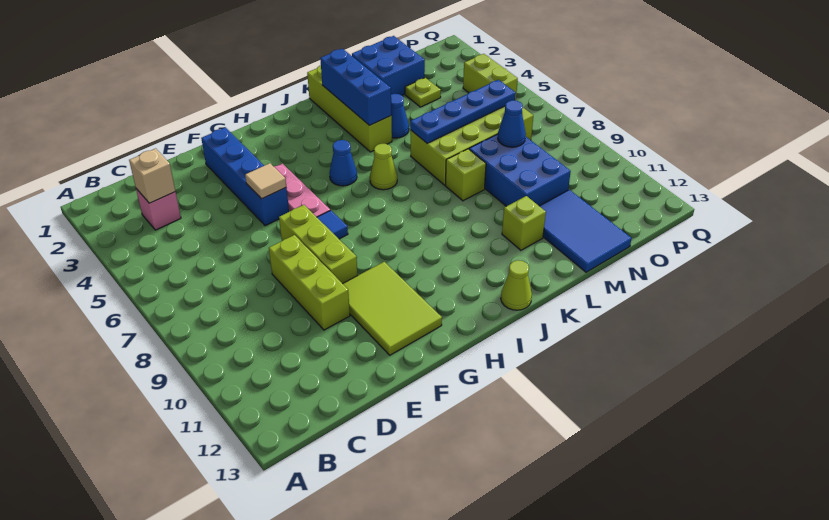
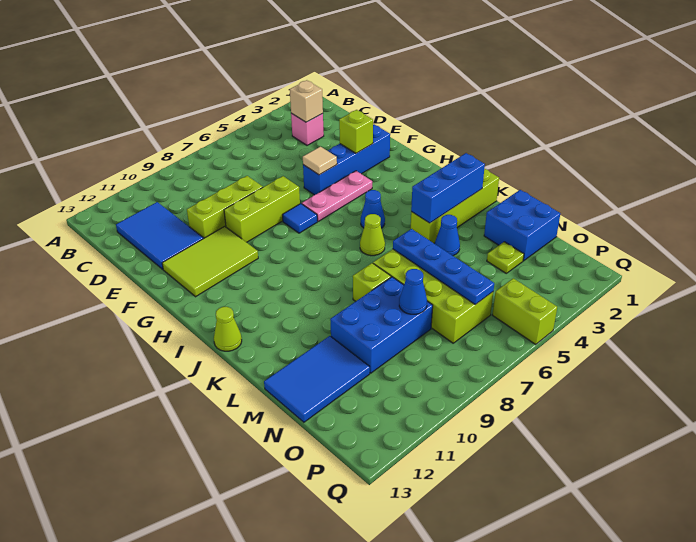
none -> blue 2x3 tile [116,202,203,269]
lime 1x1 brick [502,196,546,250] -> lime 1x1 brick moved to [339,110,373,153]
lime 1x2 brick [463,54,518,101] -> lime 1x2 brick turned to [493,278,557,344]

